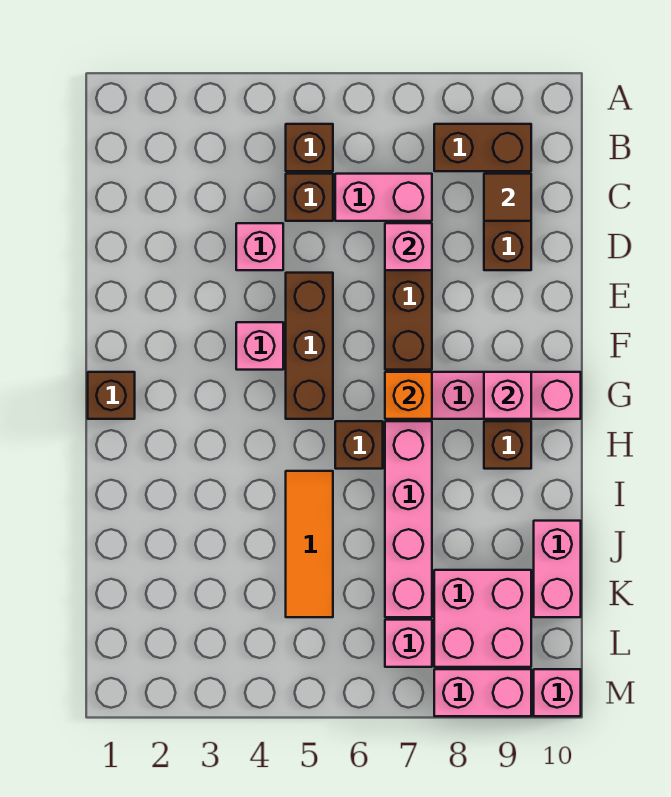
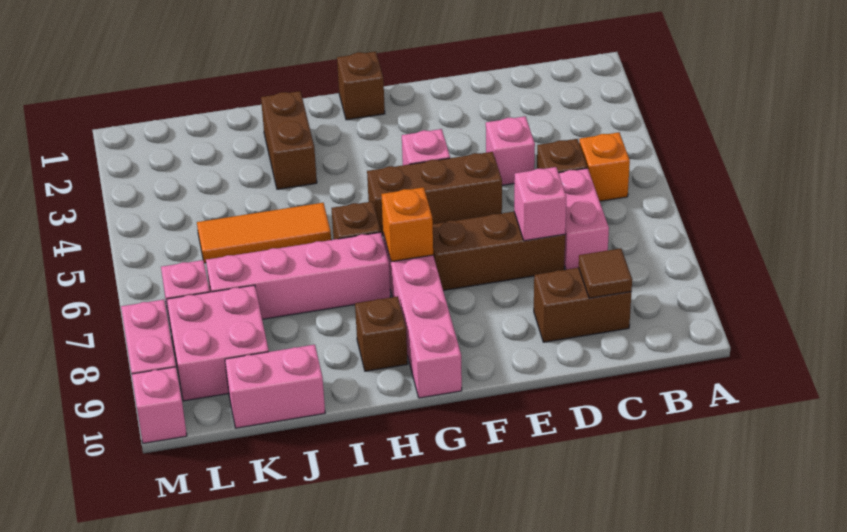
brown 1x1 brick [286,124,333,171] -> orange 1x1 brick [579,132,630,201]
brown 1x2 brick [434,124,531,171] -> brown 1x2 brick moved to [261,91,317,189]
pink 1x1 brick [484,372,531,419] -> none

